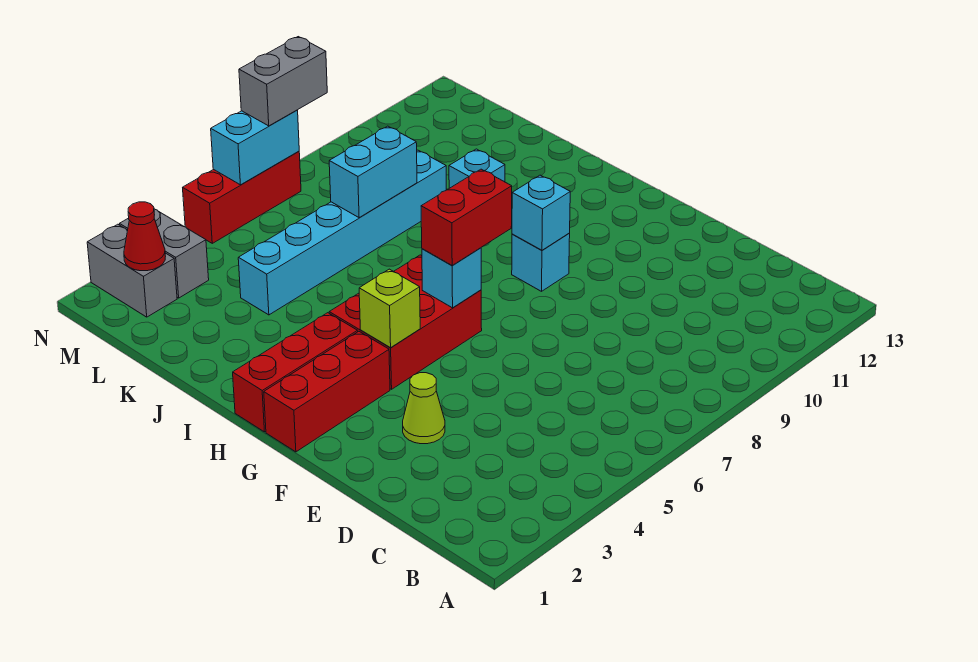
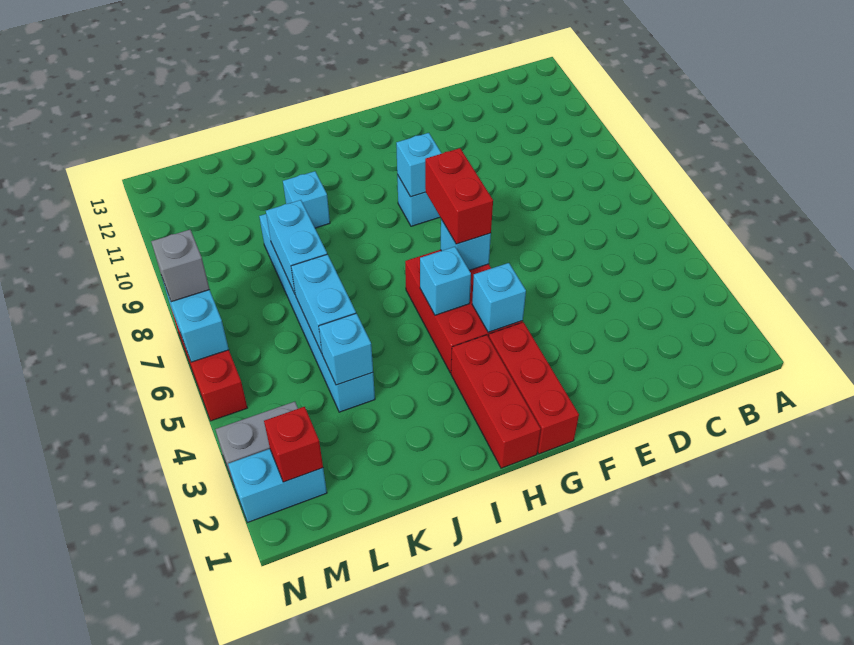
lime 1x1 cone [403,373,445,444] -> none
lime 1x1 brick [359,269,420,348] -> cyan 1x1 brick [472,263,526,332]
none -> cyan 1x1 brick [420,247,471,315]
none -> cyan 1x1 brick [319,313,373,385]
none -> cyan 1x2 brick [291,254,356,353]
grey 1x2 brick [87,224,177,317] -> cyan 1x2 brick [228,449,327,522]
red 1x1 cone [124,202,166,271] -> red 1x1 brick [264,407,323,482]
grey 1x2 brick [239,37,327,126] -> grey 1x1 brick [151,230,210,302]

